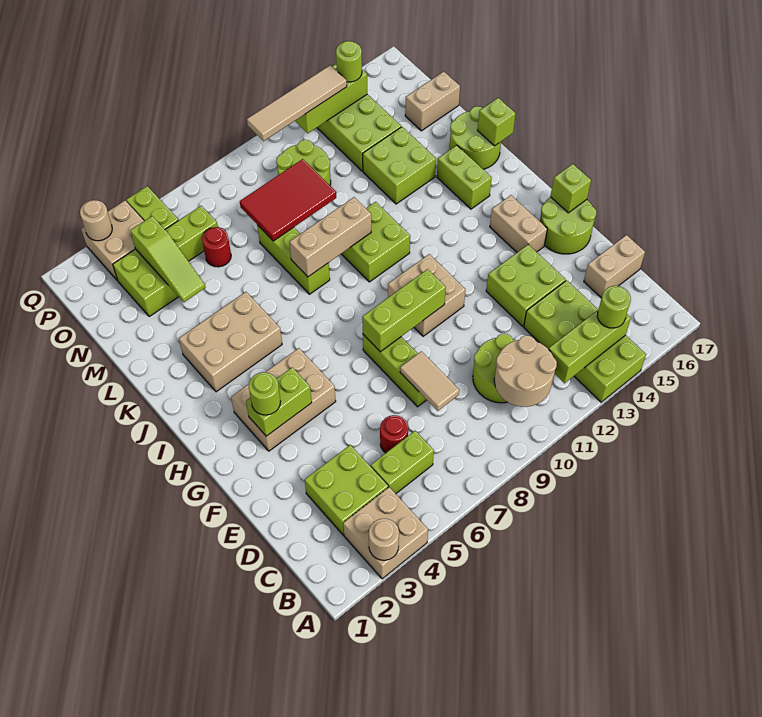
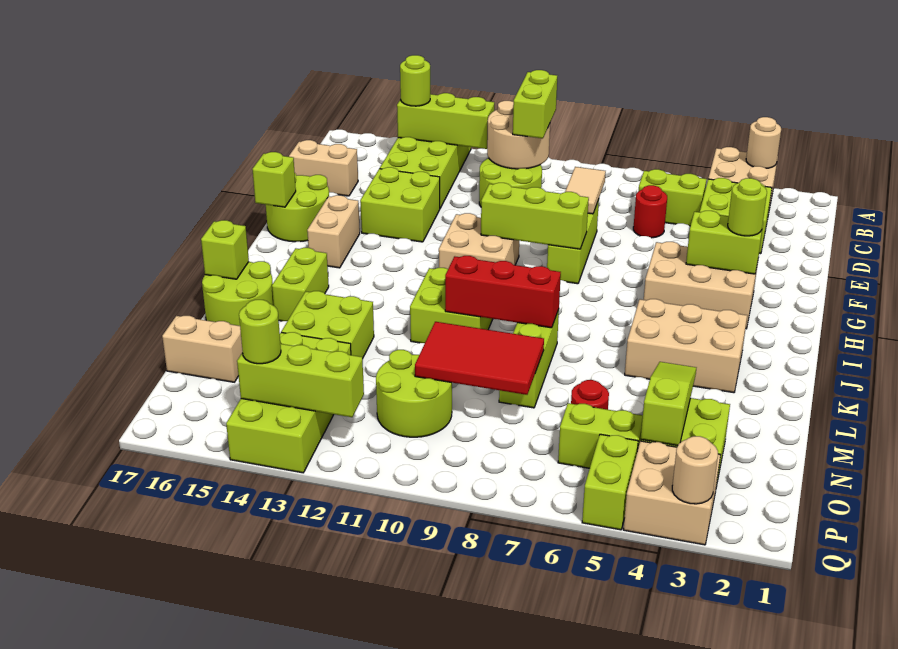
none -> lime 1x2 brick [513,70,557,138]
tan 1x3 brick [289,197,371,277] -> red 1x3 brick [445,256,561,328]
tan 1x4 tile [247,65,347,141] -> none

